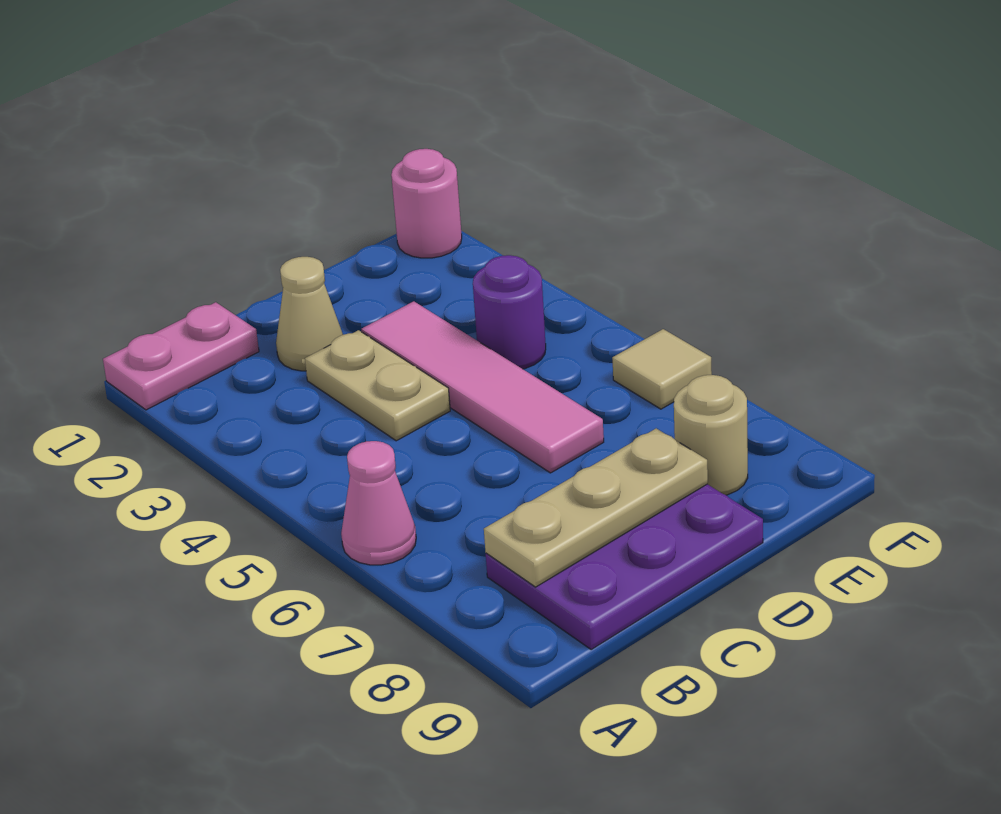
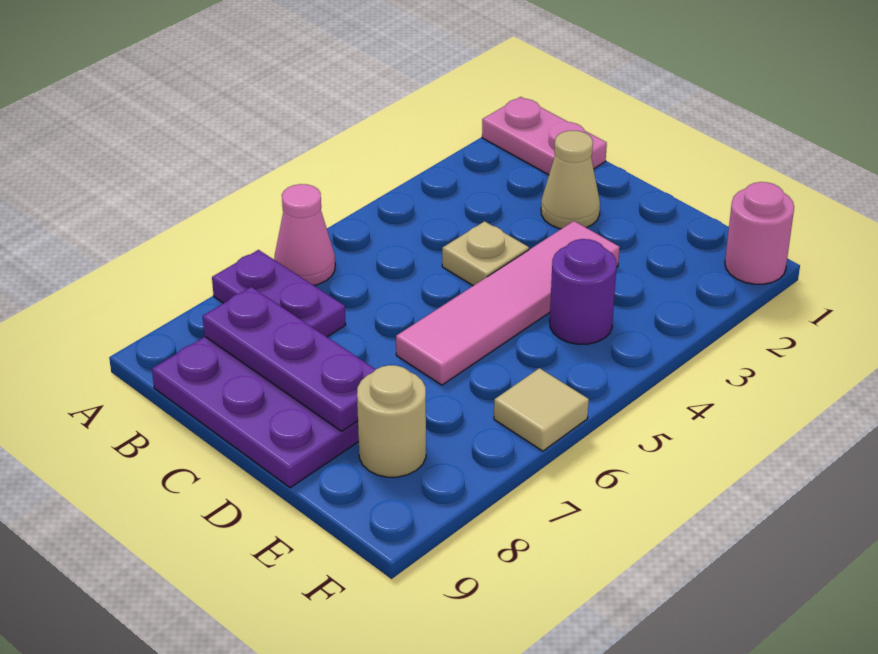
none -> purple 1x2 plate [212,250,346,337]
tan 1x3 plate [484,428,708,587] -> purple 1x3 plate [203,287,376,431]
tan 1x2 plate [305,330,450,441] -> tan 1x1 plate [442,221,529,286]

